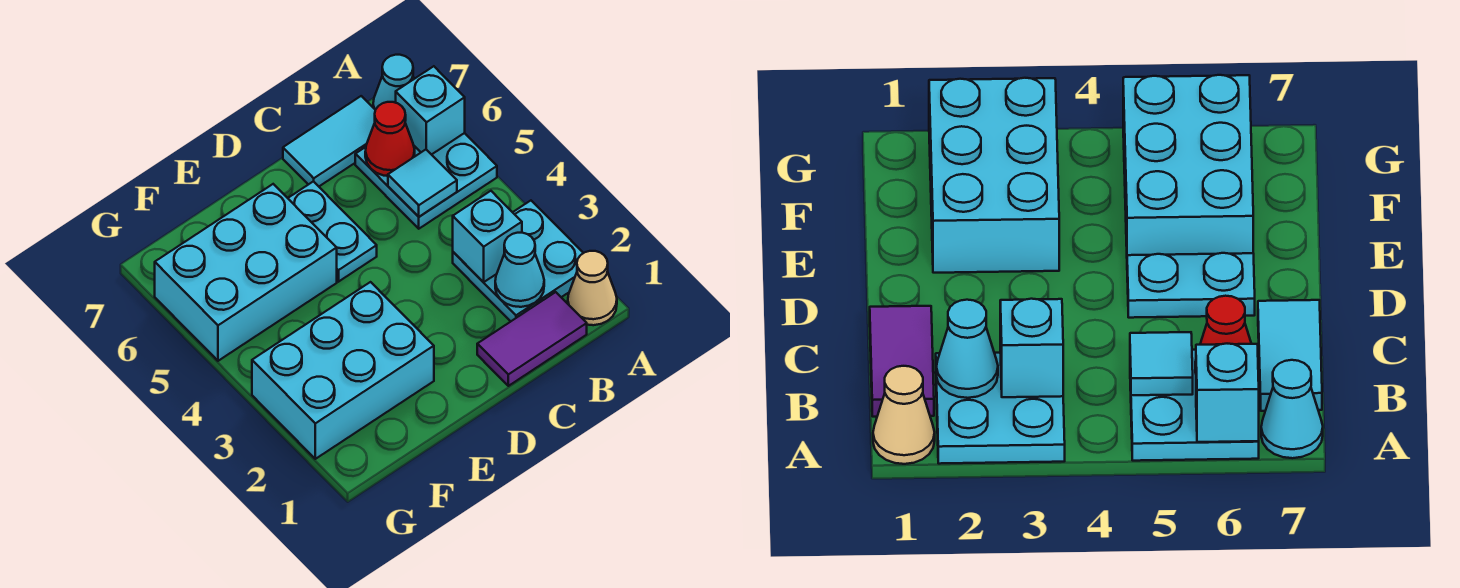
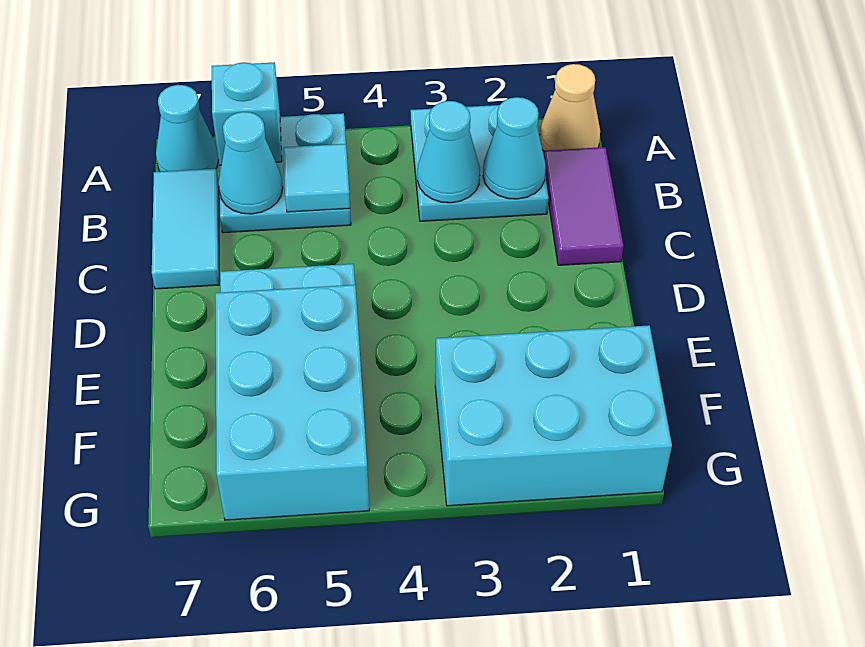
cyan 1x1 brick [453,191,522,282] -> cyan 1x1 cone [417,101,480,203]
red 1x1 cone [365,102,415,176] -> cyan 1x1 cone [218,112,283,214]
cyan 2x3 brick [252,282,434,459] -> cyan 2x3 brick turned to [435,325,672,506]

